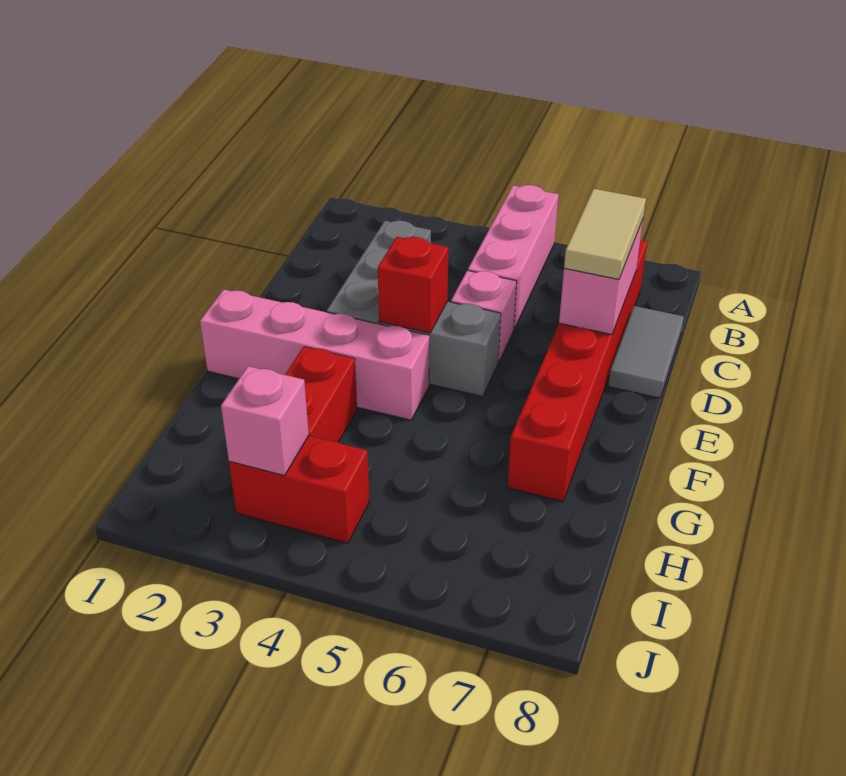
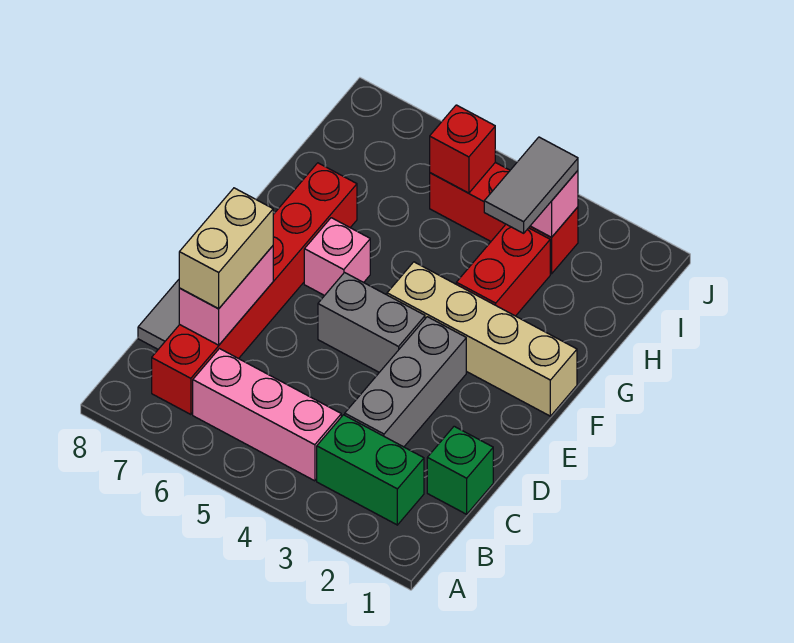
pink 1x3 brick [468,185,559,329] -> pink 1x3 brick turned to [193,349,341,481]
none -> green 1x2 brick [317,415,424,525]
none -> green 1x1 brick [427,426,493,514]
tan 1x2 tile [564,189,646,280] -> tan 1x2 brick [179,188,273,309]
pink 1x1 brick [451,270,517,362] -> pink 1x1 brick moved to [304,218,370,296]
red 1x1 brick [378,237,448,333] -> red 1x1 brick moved to [430,105,495,193]
pink 1x4 brick [200,289,429,420] -> tan 1x4 brick [387,262,577,416]
none -> grey 1x2 tile [484,137,578,233]
red 1x2 brick [229,436,369,543] -> red 1x3 brick [430,162,578,274]

